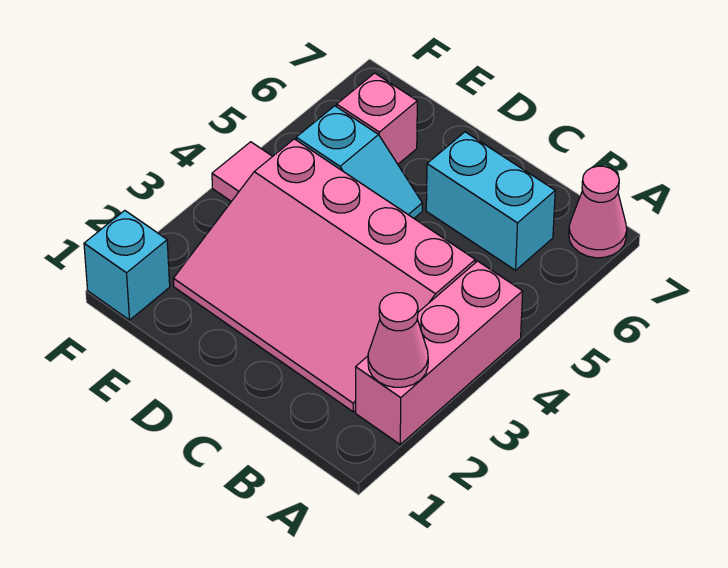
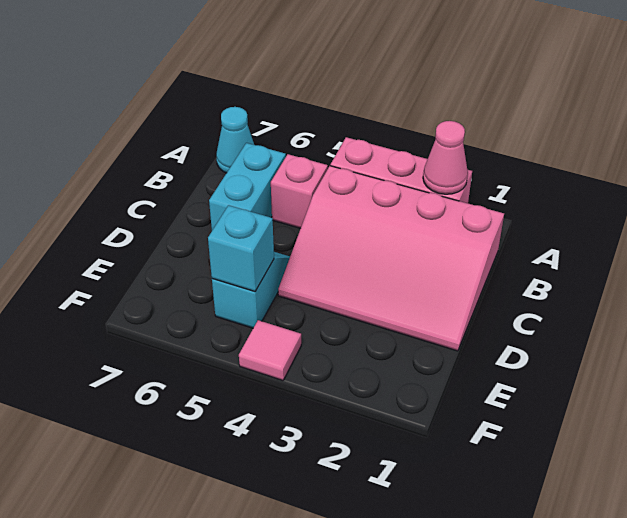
pink 1x1 cone [569,166,627,258] -> cyan 1x1 cone [216,107,254,173]
pink 3x4 slope [173,139,475,412] -> pink 3x4 slope turned to [278,166,504,351]
pink 1x1 brick [337,73,417,164] -> pink 1x1 brick moved to [271,154,328,228]
cyan 1x1 brick [84,210,170,320] -> cyan 1x1 brick moved to [208,205,274,291]

